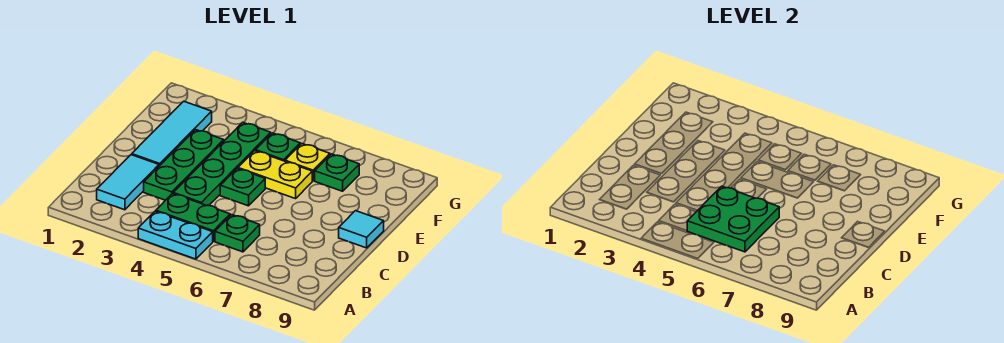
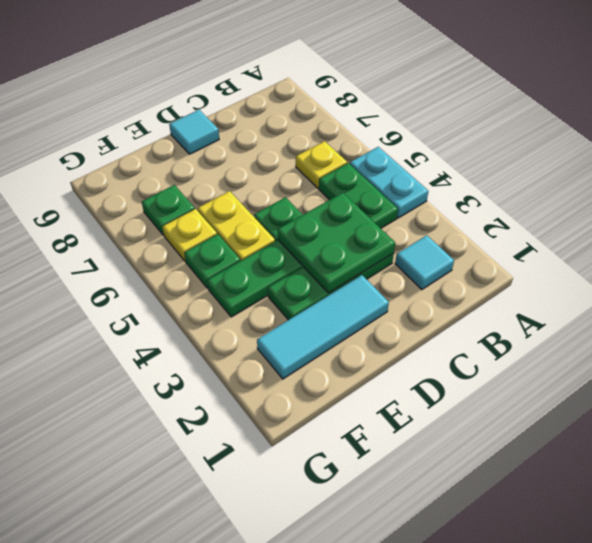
cyan 1x2 tile [97,155,159,210] -> cyan 1x1 tile [395,235,454,290]
green 2x2 plate [687,186,779,252] -> green 2x2 plate moved to [278,193,395,293]
green 1x1 plate [215,215,260,252] -> yellow 1x1 plate [296,141,347,188]

